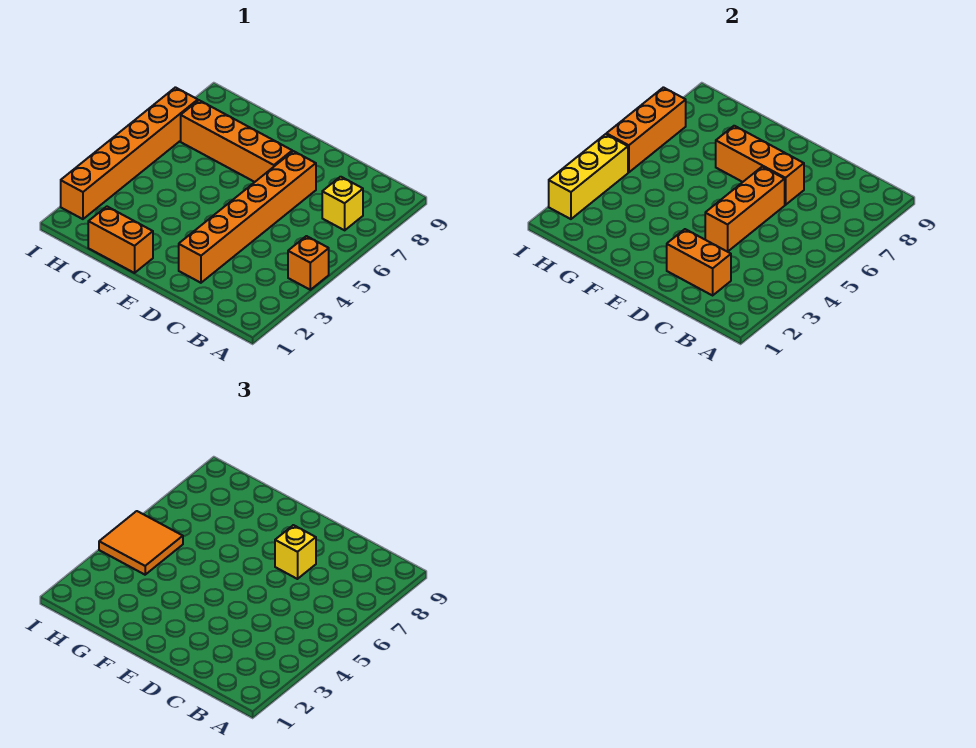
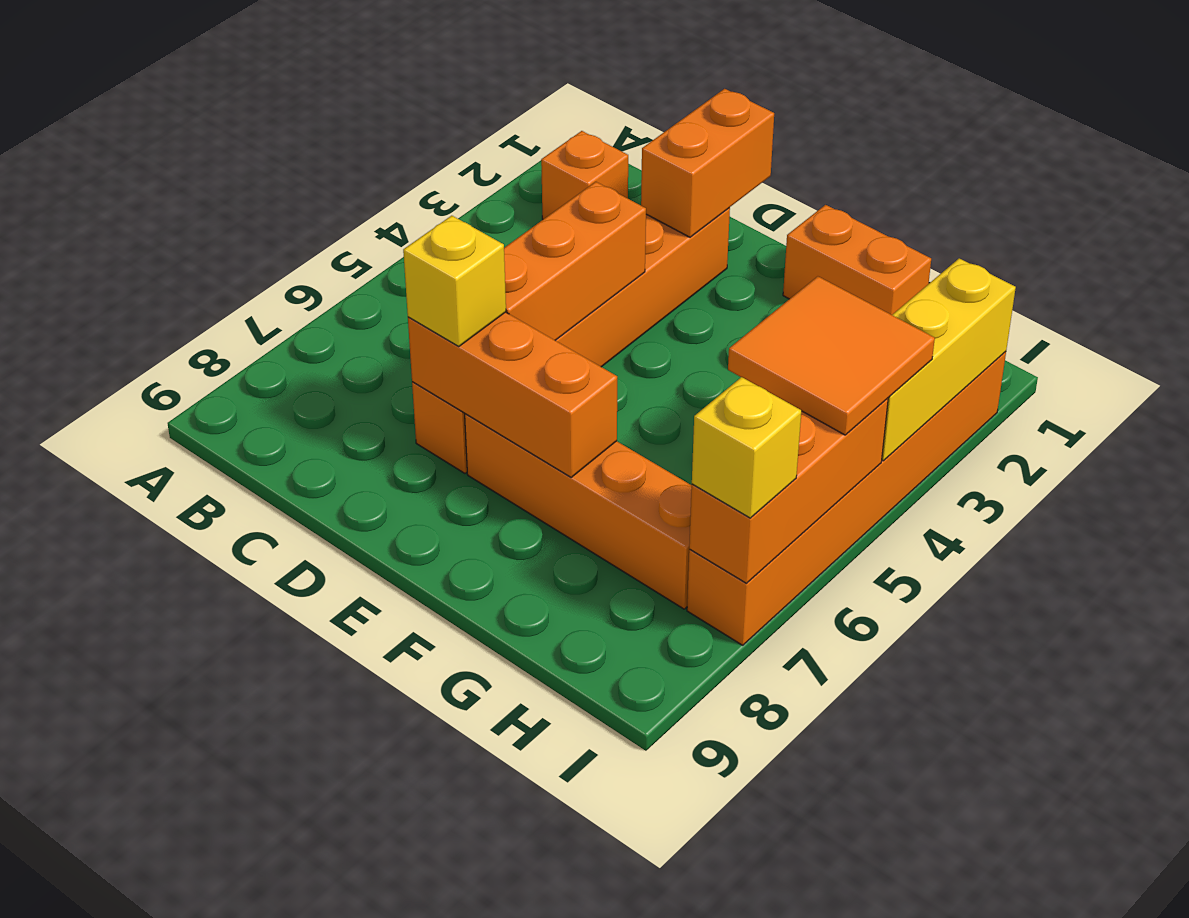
orange 1x1 brick [288,236,329,290] -> orange 1x1 brick moved to [541,131,628,219]
yellow 1x1 brick [322,177,363,230] -> yellow 1x1 brick moved to [692,377,801,518]
orange 1x2 brick [667,229,731,295] -> orange 1x2 brick turned to [641,89,774,237]

